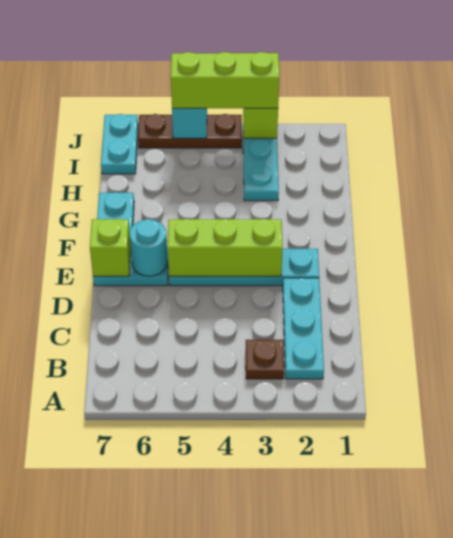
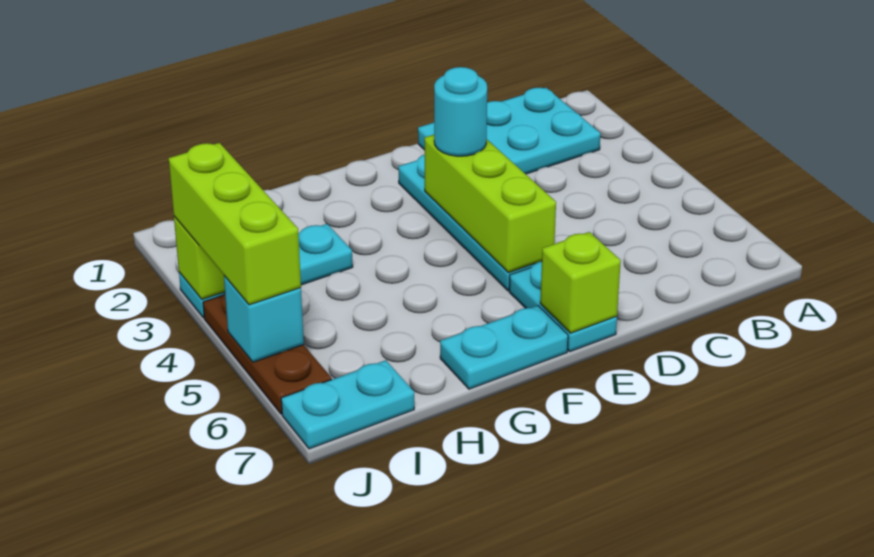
cyan 1x3 plate [283,278,324,379] -> cyan 2x3 plate [418,88,601,174]
brown 1x1 plate [246,340,284,379] -> none
cyan 1x1 round brick [129,219,168,276] -> cyan 1x1 round brick moved to [434,67,487,156]

